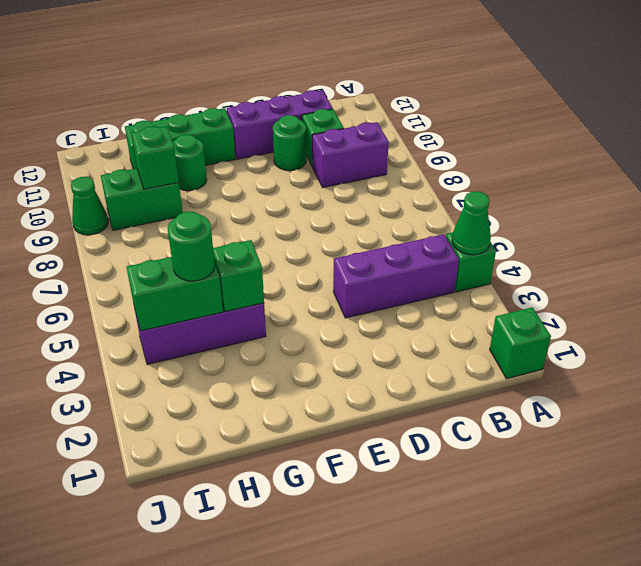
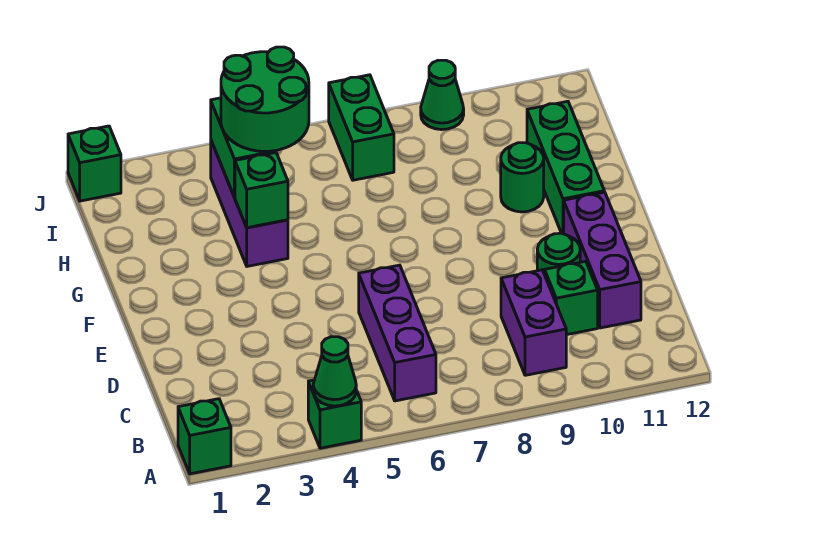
purple 1x3 brick [333,234,459,318] -> purple 1x3 brick moved to [359,265,436,401]
green 1x1 round brick [168,212,215,281] -> green 2x2 round brick [221,47,309,151]
green 1x2 brick [101,168,183,230] -> green 1x2 brick moved to [329,75,394,180]
green 1x1 brick [132,126,179,189] -> green 1x1 brick moved to [68,126,121,201]

